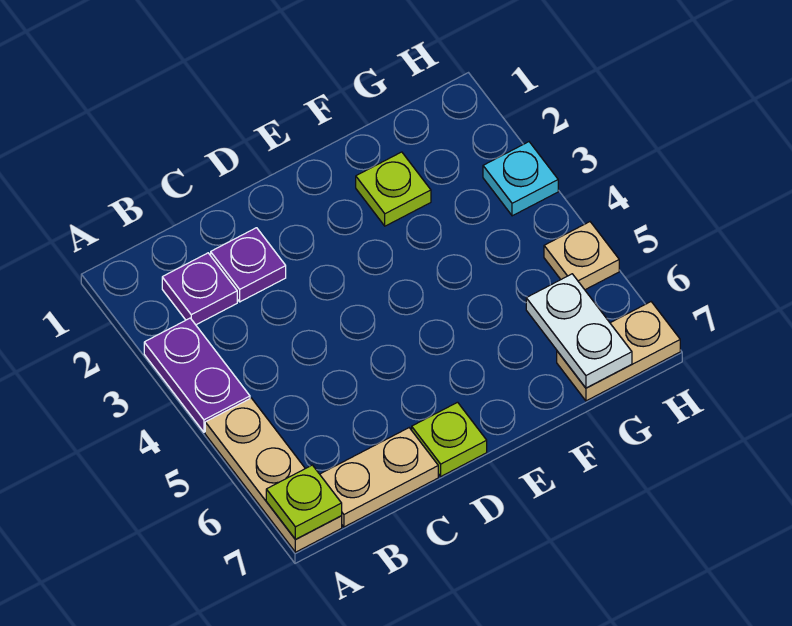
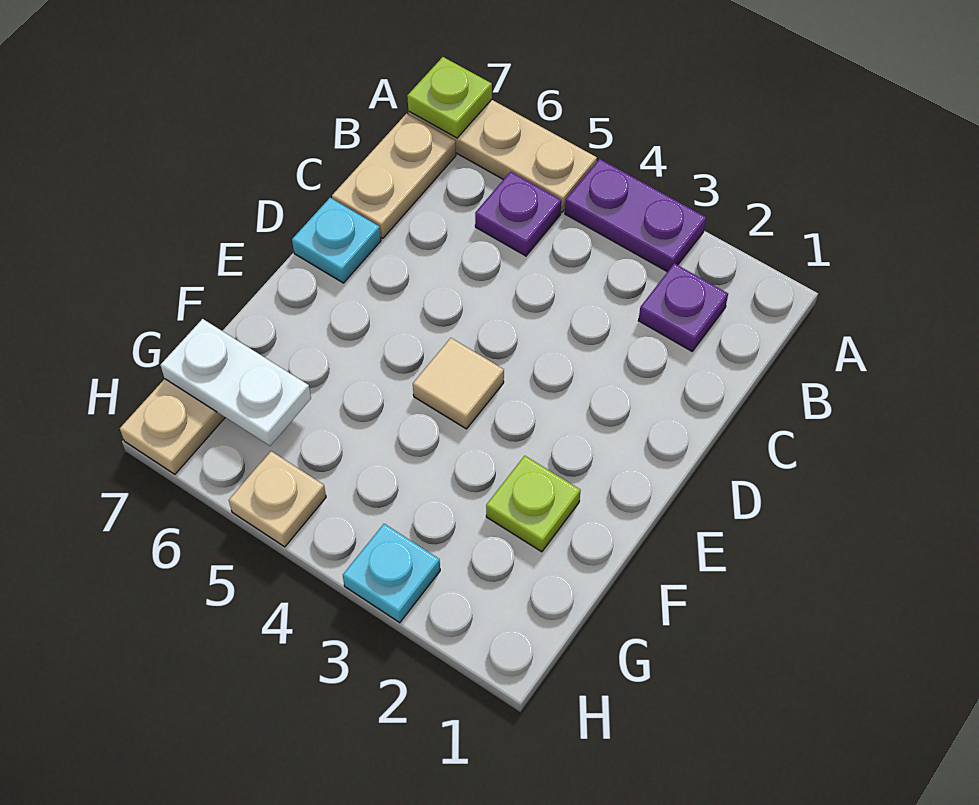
purple 1x1 plate [211,228,286,302] -> purple 1x1 plate moved to [475,172,561,256]
lime 1x1 plate [412,402,487,476] -> cyan 1x1 plate [292,198,381,283]
none -> tan 1x1 tile [413,338,504,429]

